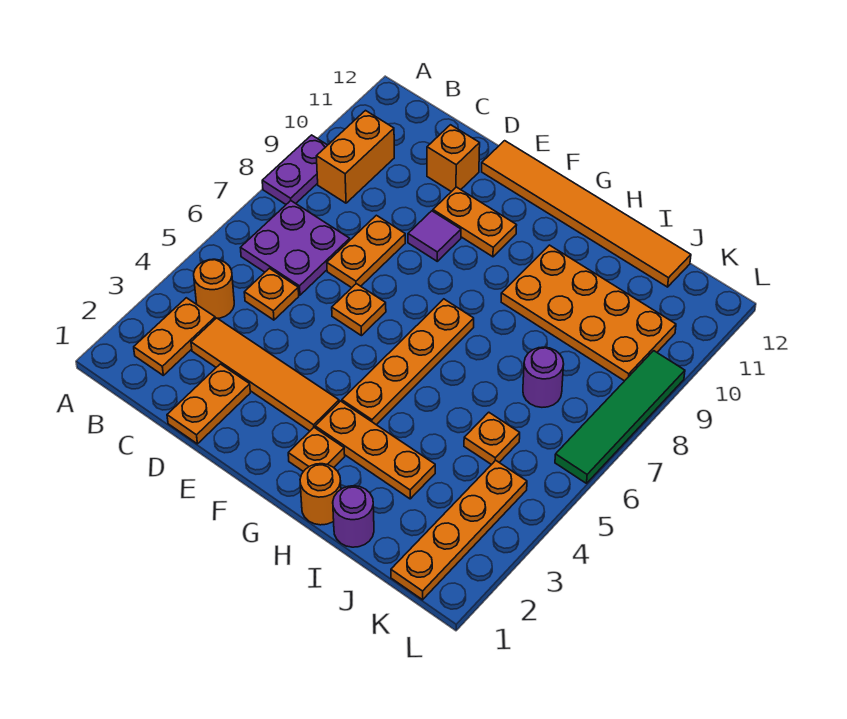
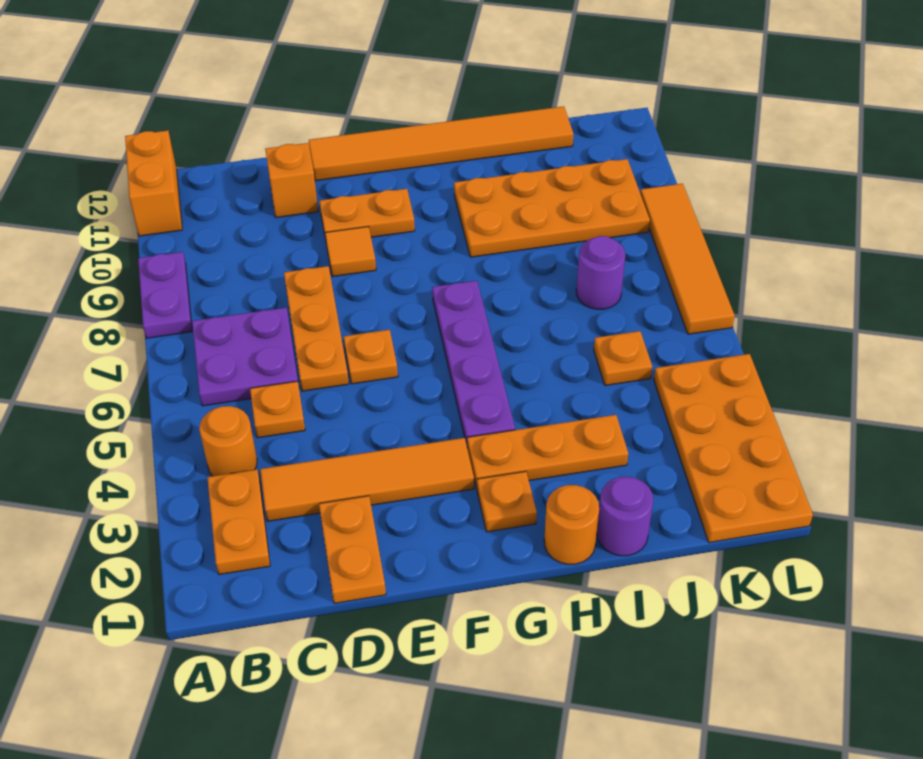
orange 1x2 brick [316,111,394,203] -> orange 1x2 brick moved to [125,130,182,236]
orange 1x2 plate [327,215,405,288] -> orange 1x3 plate [284,266,349,391]
purple 1x1 tile [408,211,461,261] -> orange 1x1 tile [325,227,376,277]
orange 1x4 plate [342,299,474,425] -> purple 1x4 plate [432,281,515,445]
orange 1x4 plate [391,460,527,600] -> orange 2x4 plate [654,354,813,542]
green 1x4 tile [555,351,685,483] -> orange 1x4 tile [640,184,735,334]

